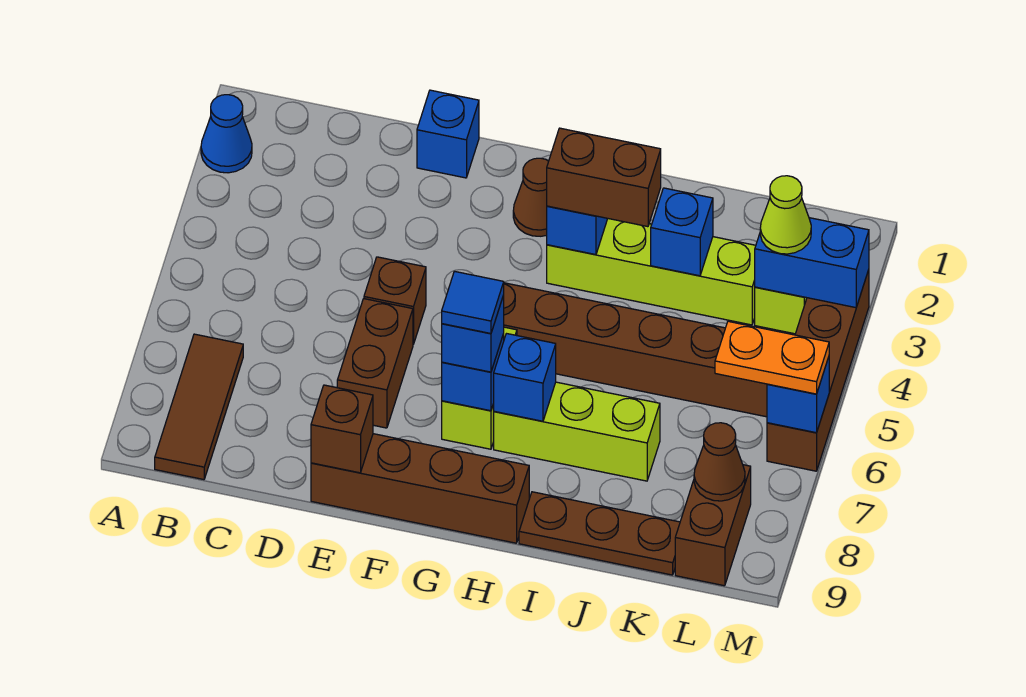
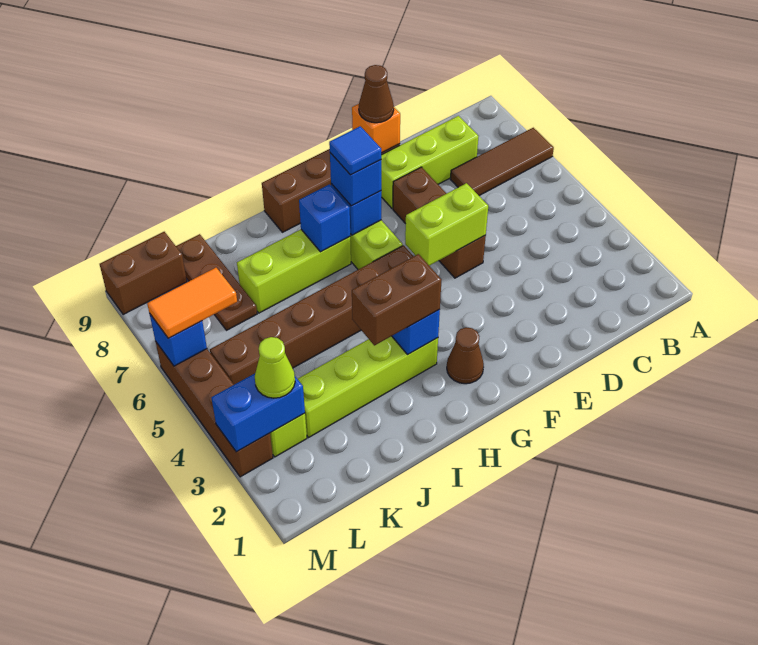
blue 1x1 cone [201,95,252,173] -> none
brown 1x3 tile [155,334,243,480] -> brown 1x3 tile turned to [450,128,554,196]
none -> lime 1x3 brick [381,116,479,208]
blue 1x1 brick [417,90,479,178] -> none
none -> lime 1x2 brick [405,183,488,266]
brown 1x1 brick [311,385,373,473] -> orange 1x1 brick [352,104,400,153]
brown 1x3 plate [519,492,680,575] -> brown 1x3 plate turned to [176,234,257,330]
blue 1x1 brick [651,188,713,276] -> none
orange 1x2 plate [715,321,829,394] -> orange 1x2 tile [147,268,237,338]
brown 1x2 brick [675,465,751,586] -> brown 1x2 brick turned to [100,232,187,315]
brown 1x1 cone [694,423,745,501] -> brown 1x1 cone moved to [359,65,394,123]

